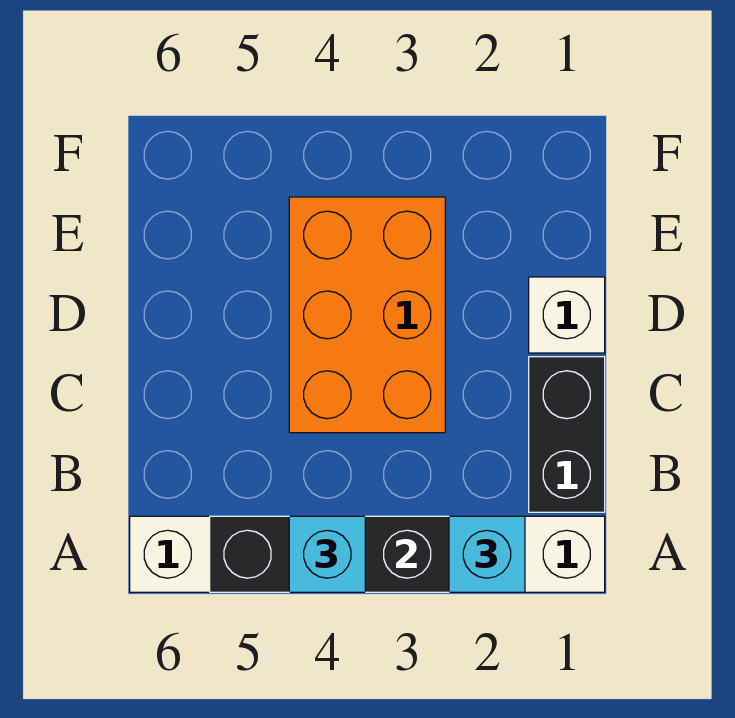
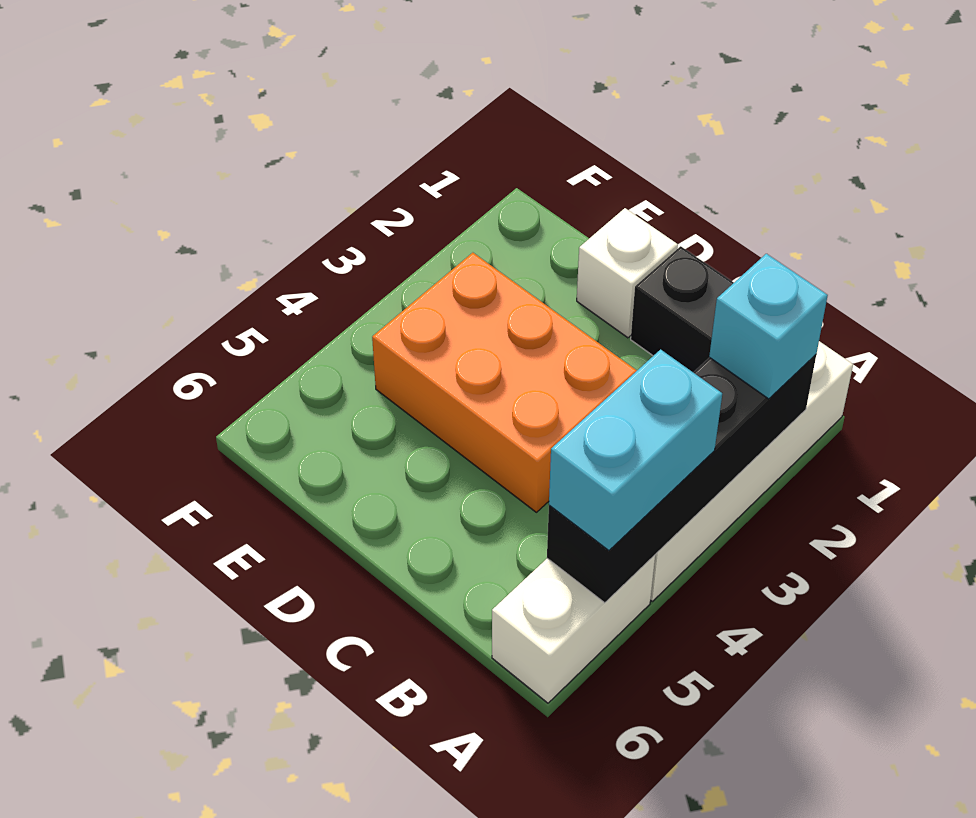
cyan 1x1 brick [289,516,365,592] -> cyan 1x2 brick [549,349,722,551]

